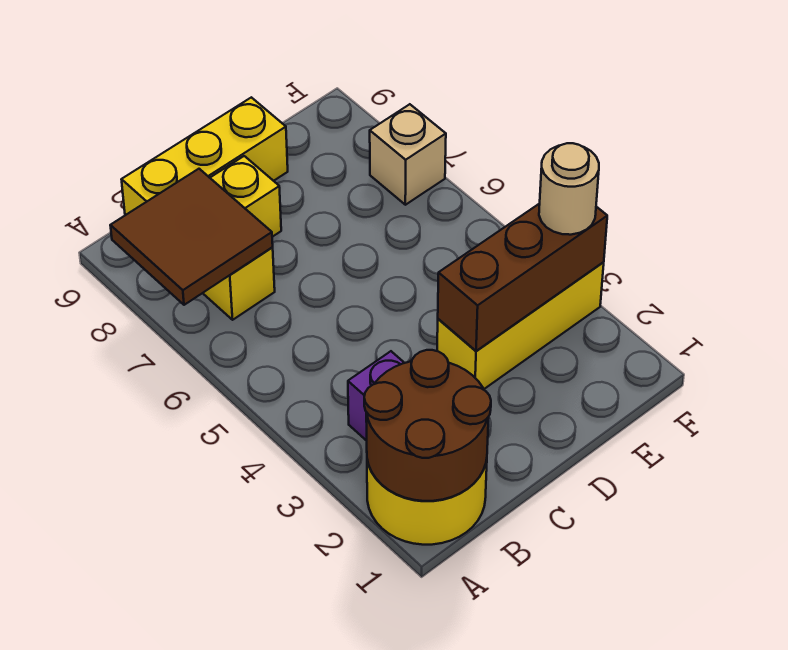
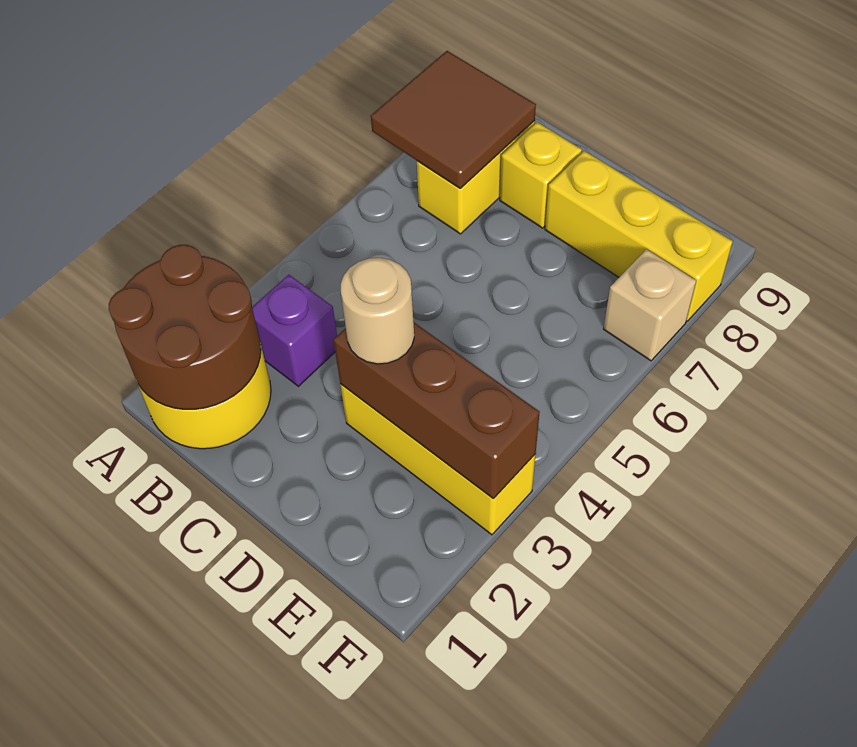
yellow 1x3 brick [121,97,288,215] -> yellow 1x3 brick moved to [545,151,733,321]
tan 1x1 round brick [539,143,599,235] -> tan 1x1 round brick moved to [341,258,414,364]

